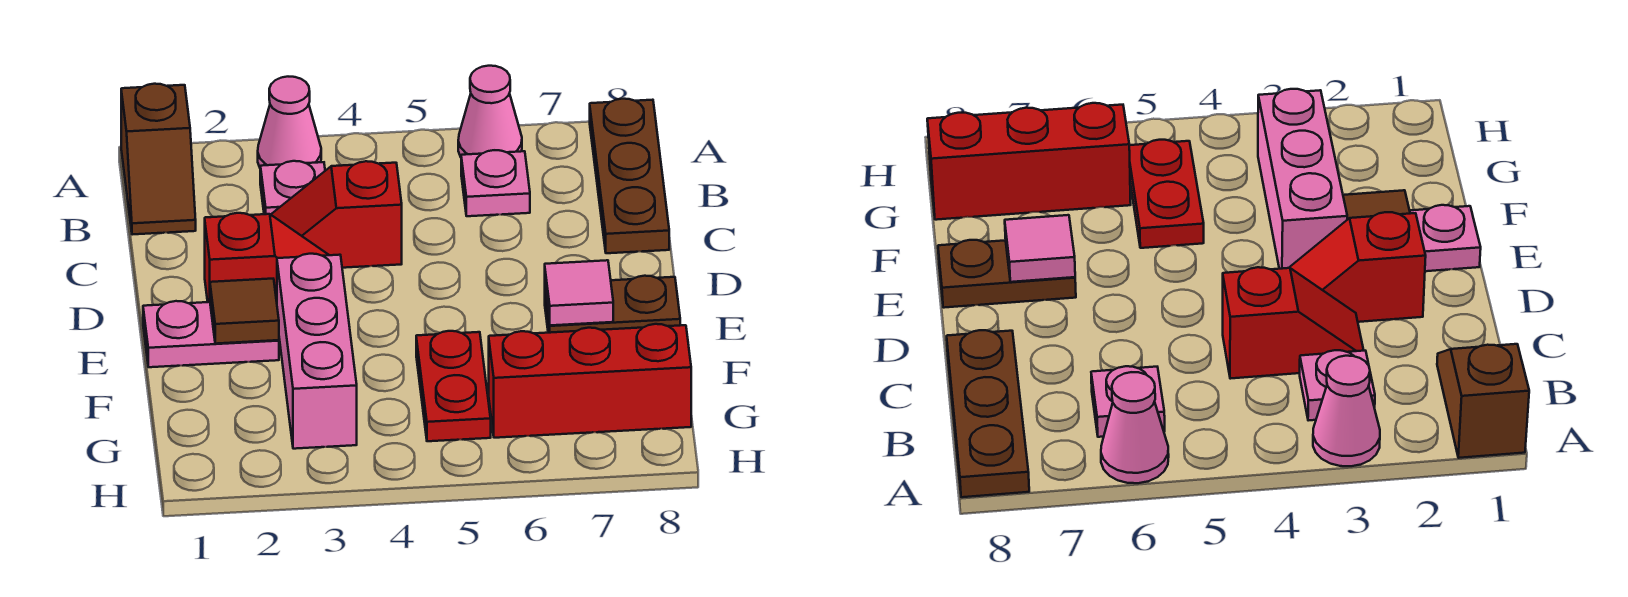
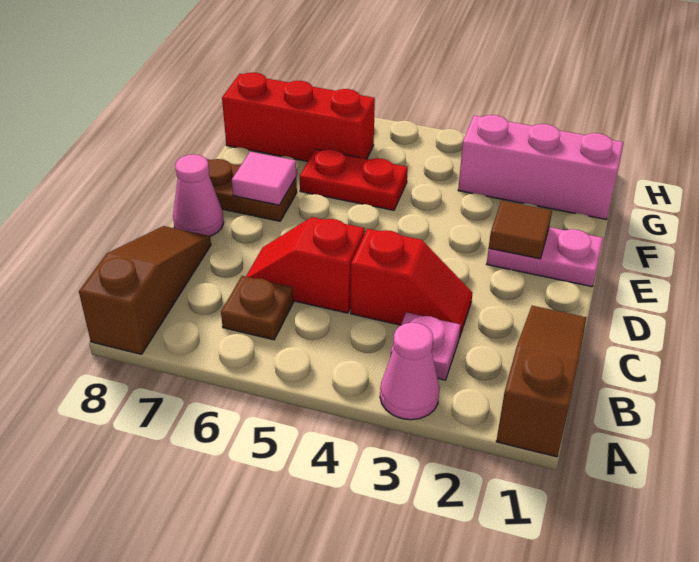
brown 1x2 slope [121,84,196,235] -> brown 1x3 slope [496,306,586,457]
pink 1x1 cone [458,66,522,157] -> pink 1x1 cone moved to [173,154,224,236]
brown 1x3 plate [590,99,669,253] -> brown 1x3 slope [79,226,211,354]
pink 1x1 plate [461,150,530,216] -> brown 1x1 plate [221,276,293,340]
red 1x2 slope [205,213,328,302] -> red 1x2 slope moved to [246,217,365,313]
pink 1x3 brick [277,254,357,449] -> pink 1x3 brick turned to [458,115,624,219]
red 1x2 plate [416,331,491,441] -> red 1x2 plate turned to [300,149,408,210]

